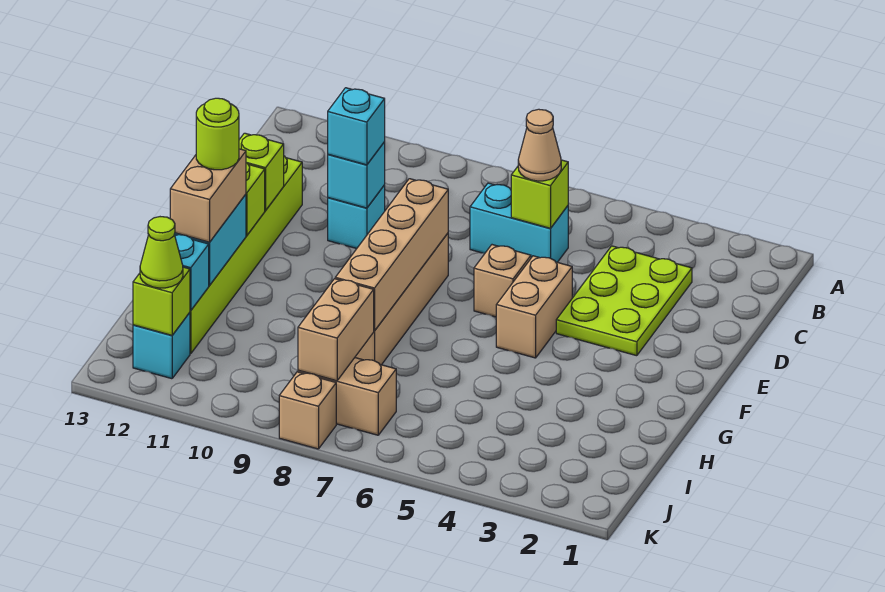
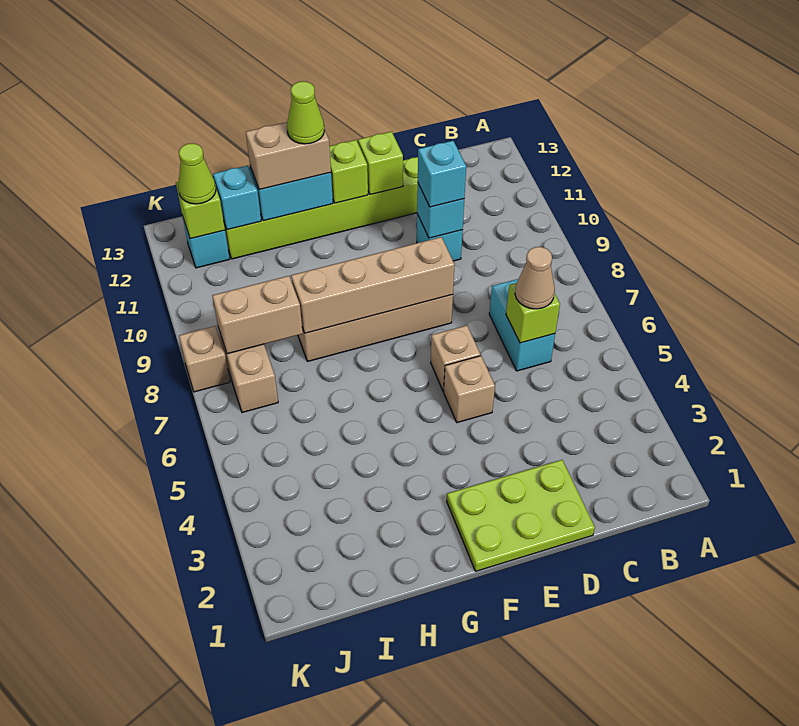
lime 2x3 plate [556,246,692,356] -> lime 2x3 plate moved to [447,460,595,571]
tan 1x2 brick [496,256,572,358] -> tan 1x1 brick [444,356,495,423]
lime 1x1 round brick [196,98,239,170] -> lime 1x1 cone [287,81,324,144]

